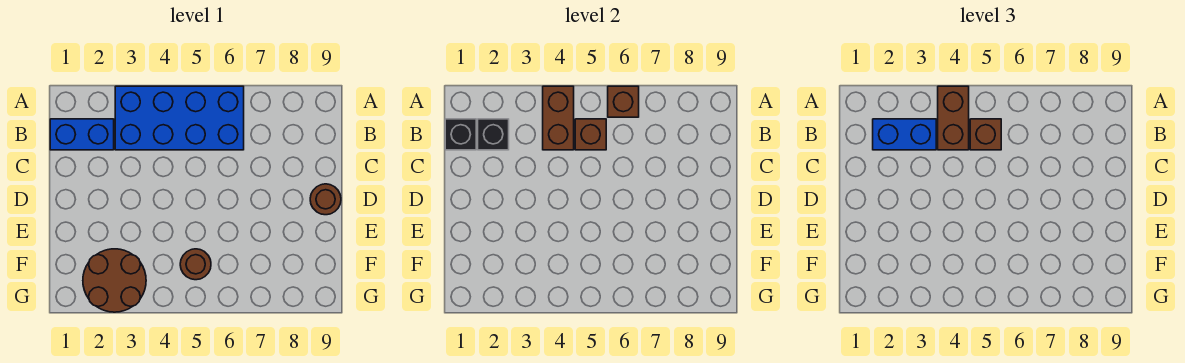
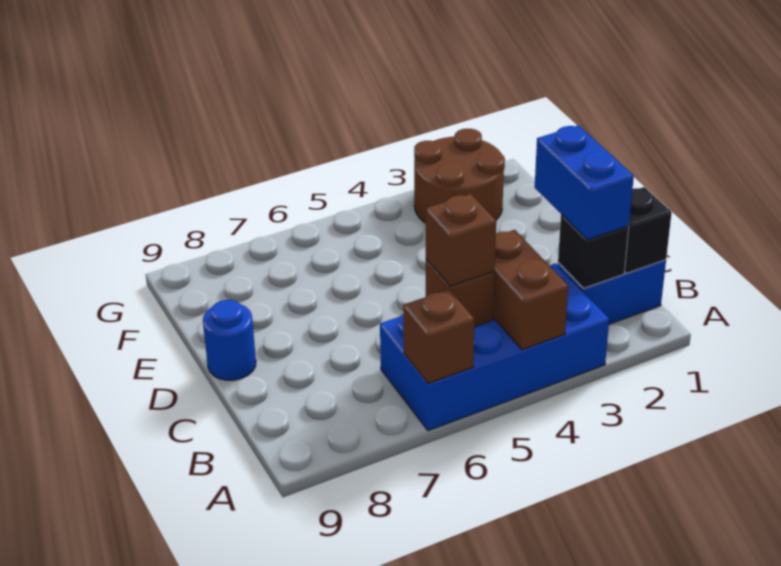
brown 1x2 brick [938,86,969,150] -> none
blue 1x2 brick [873,119,936,150] -> blue 1x2 brick turned to [535,125,634,240]
brown 1x1 round brick [310,184,341,215] -> blue 1x1 round brick [203,300,256,380]
brown 1x1 round brick [180,249,211,280] -> none

